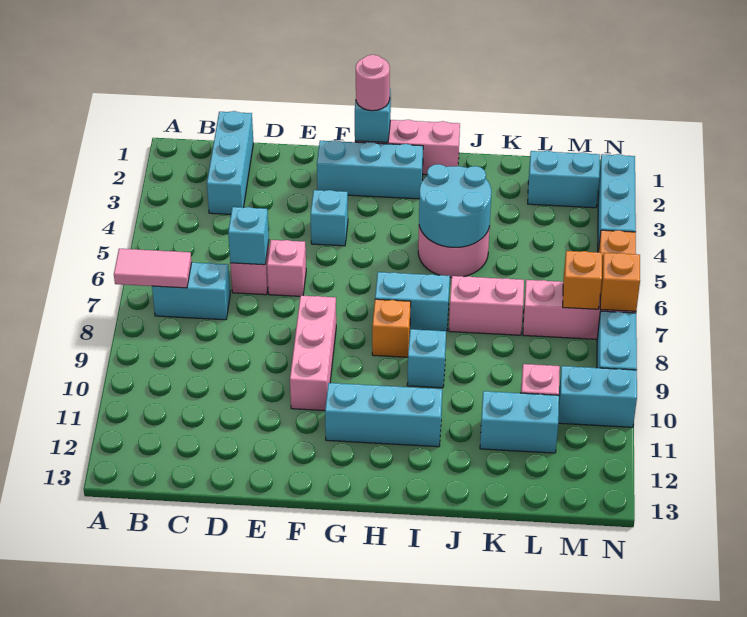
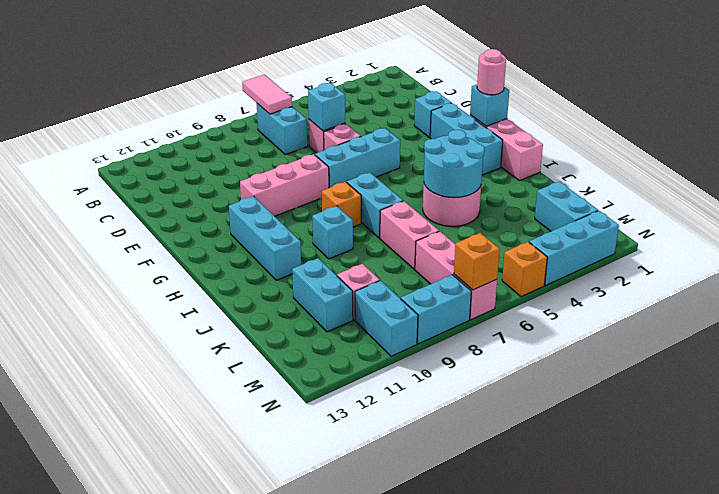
cyan 1x3 brick [207,111,253,214] -> cyan 1x3 brick moved to [315,128,400,188]
cyan 1x1 brick [311,190,348,246] -> cyan 1x1 brick moved to [414,91,451,137]
orange 1x1 brick [563,251,602,309] -> none

